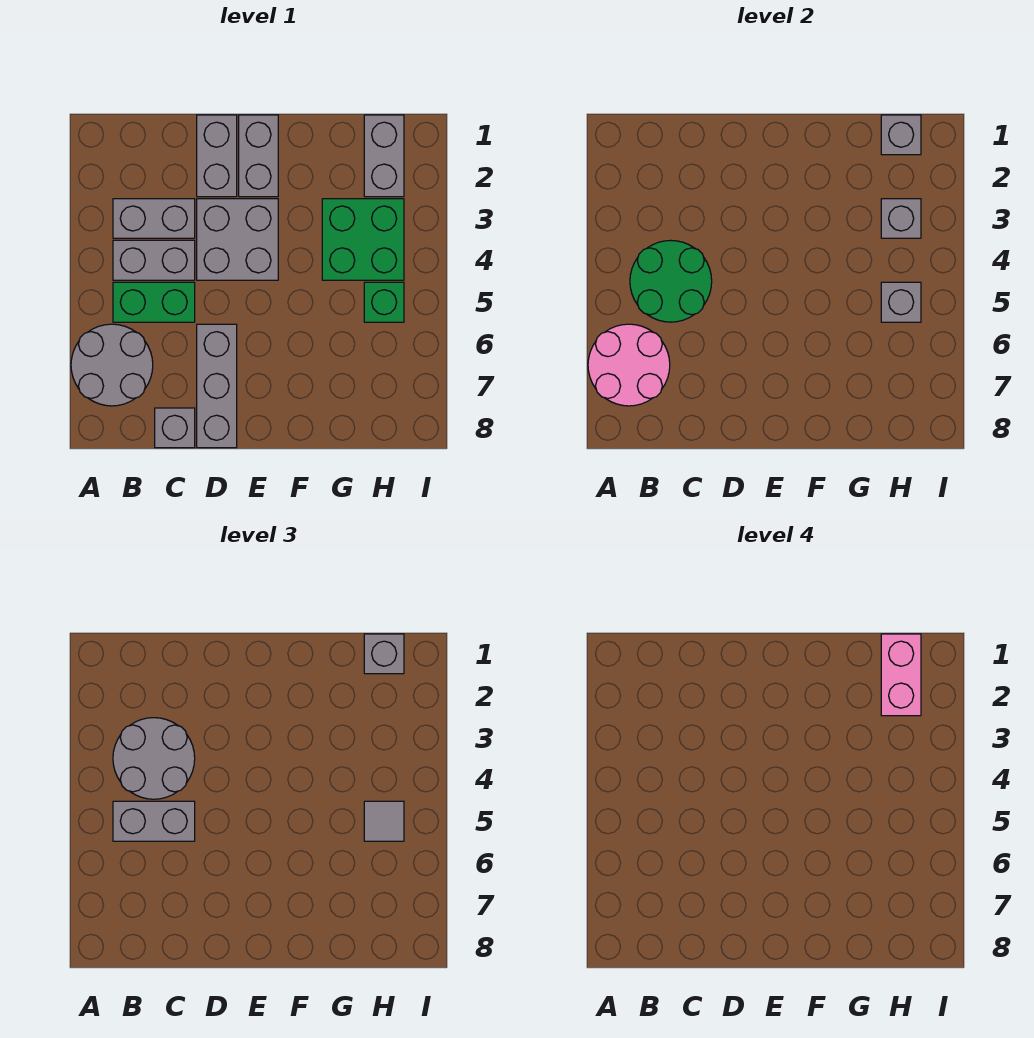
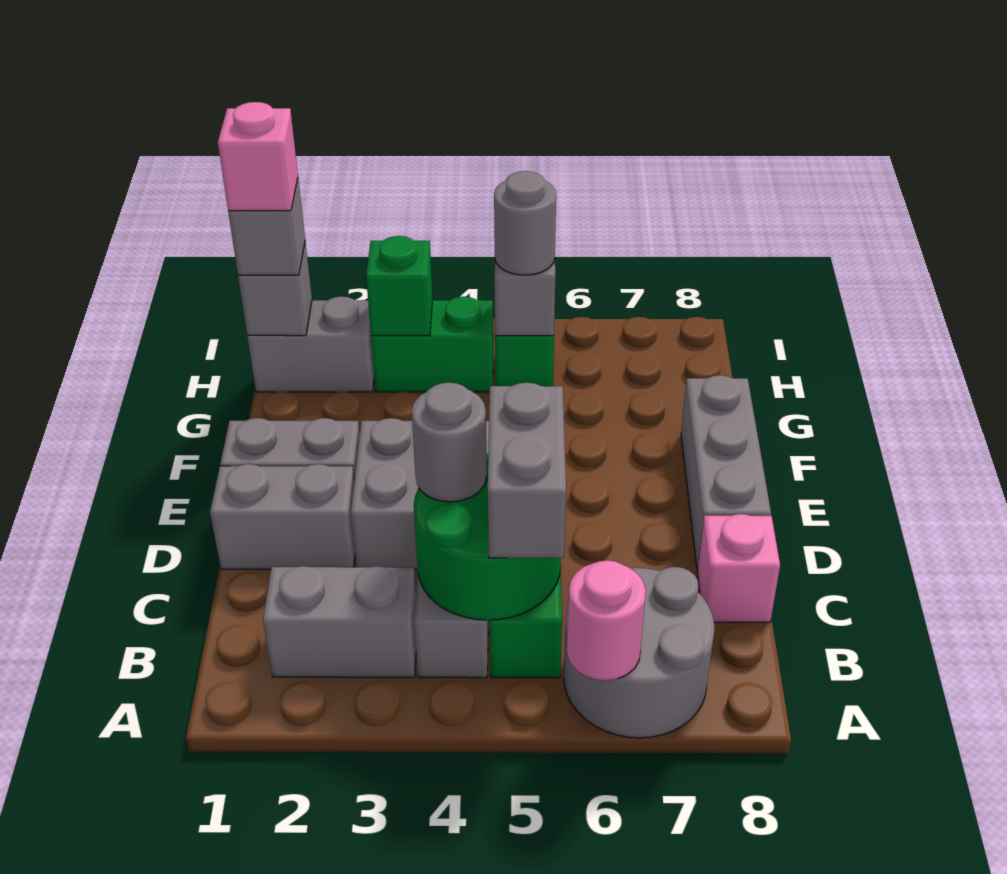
pink 2x2 round brick [588,324,670,406] -> pink 1x1 round brick [567,560,646,681]
grey 1x2 brick [113,199,195,238] -> grey 1x2 brick turned to [263,566,416,677]
grey 2x2 round brick [113,718,195,799] -> grey 1x1 round brick [412,382,487,502]
grey 1x1 brick [155,408,195,448] -> pink 1x1 brick [697,514,780,622]
grey 1x3 brick [197,324,237,448] -> grey 1x3 brick turned to [681,375,771,570]
green 2x2 brick [322,199,404,280] -> green 1x2 brick [371,297,493,392]
pink 1x2 brick [881,634,921,716] -> pink 1x1 brick [218,102,298,211]
grey 1x1 brick [881,199,921,238] -> green 1x1 brick [366,236,433,336]
grey 1x1 tile [364,801,404,841] -> grey 1x1 round brick [494,171,556,275]

